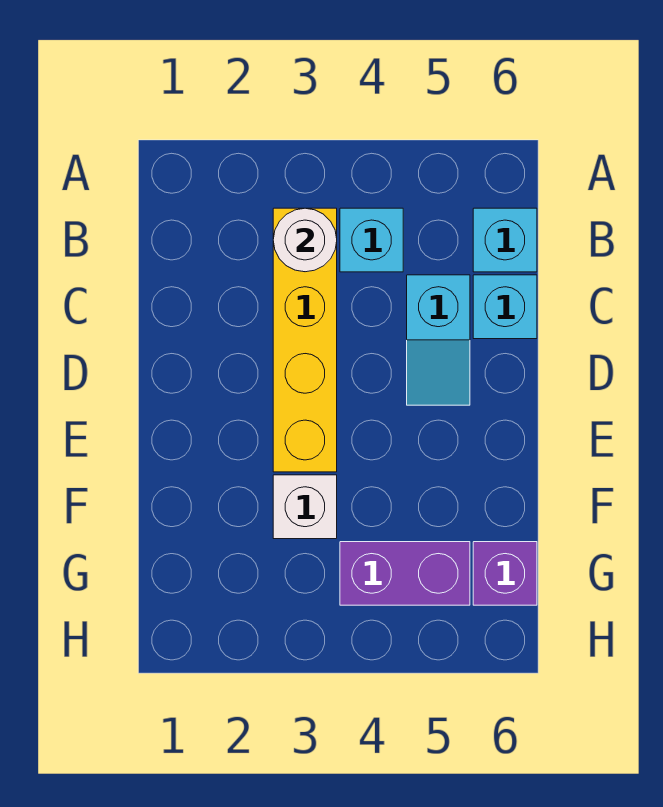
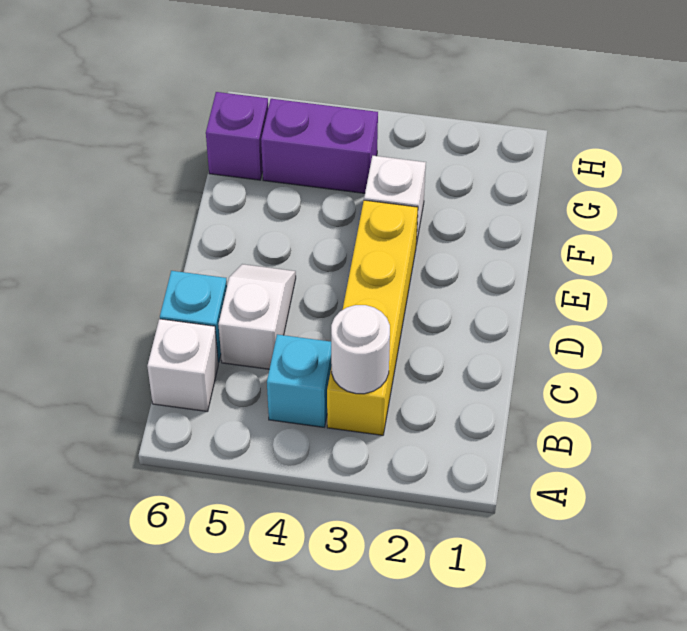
cyan 1x1 brick [473,208,537,272] -> white 1x1 brick [147,319,218,412]
cyan 1x2 slope [407,275,470,405] -> white 1x2 slope [218,264,296,369]

